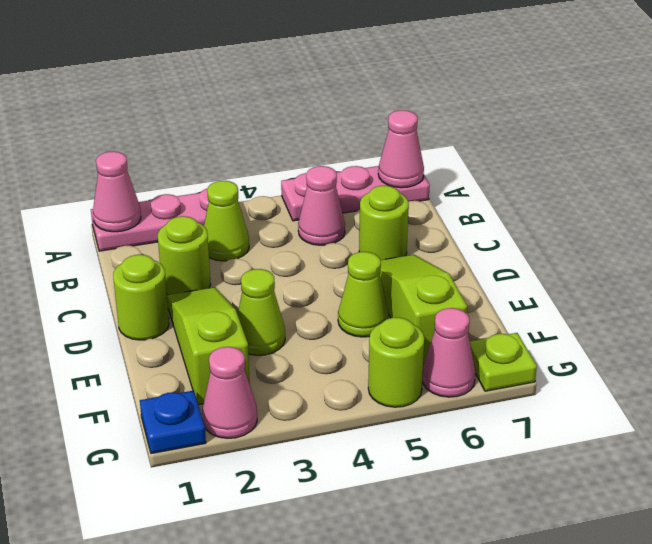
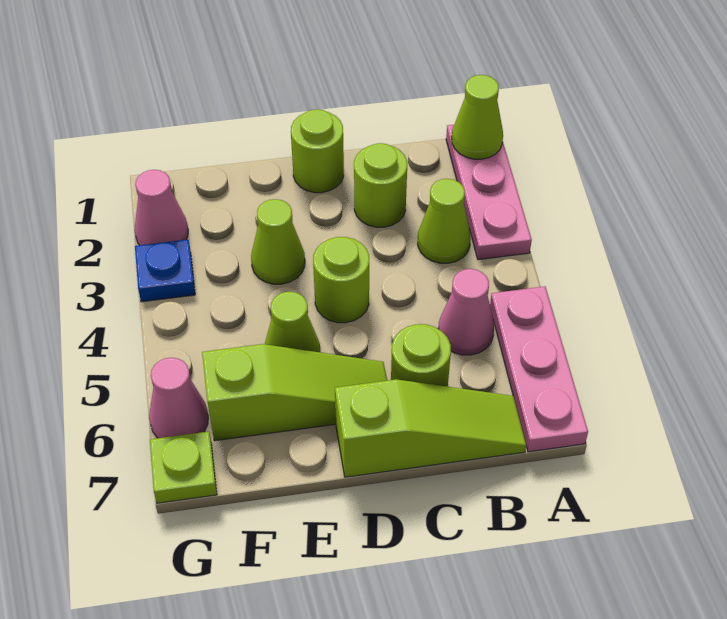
pink 1x1 cone [93,151,141,232] -> lime 1x1 cone [452,75,503,159]
pink 1x1 cone [378,110,424,188] -> none
lime 1x3 slope [167,287,250,405] -> lime 1x3 slope moved to [335,379,526,477]
blue 1x1 plate [140,391,206,454] -> blue 1x1 plate moved to [135,240,195,302]
lime 1x1 round brick [368,317,424,407] -> lime 1x1 round brick moved to [313,237,369,323]

